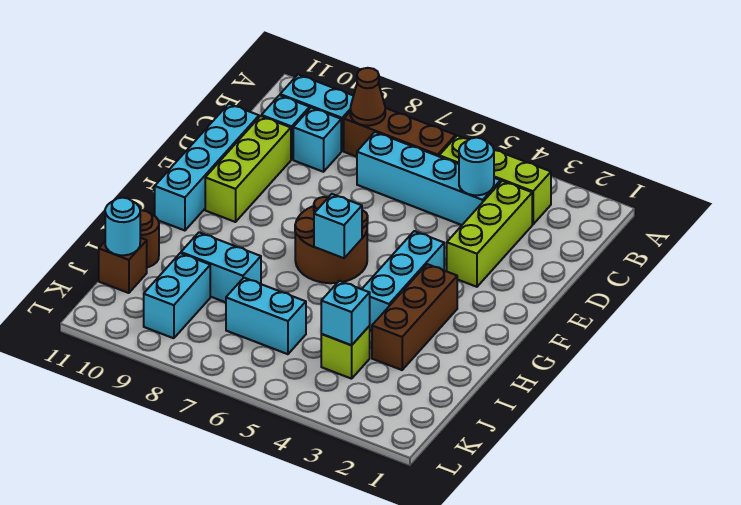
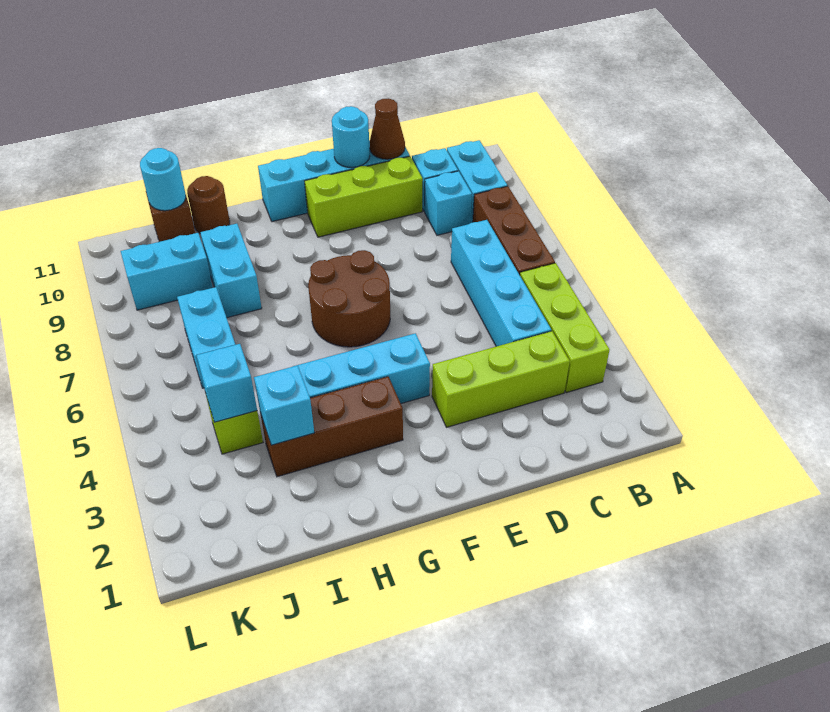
brown 1x1 cone [350,68,385,126] -> brown 1x1 cone moved to [369,98,405,159]
cyan 1x1 round brick [459,138,494,195] -> cyan 1x1 round brick moved to [332,106,370,168]
cyan 1x1 brick [314,194,362,258] -> cyan 1x1 brick moved to [254,365,314,445]

